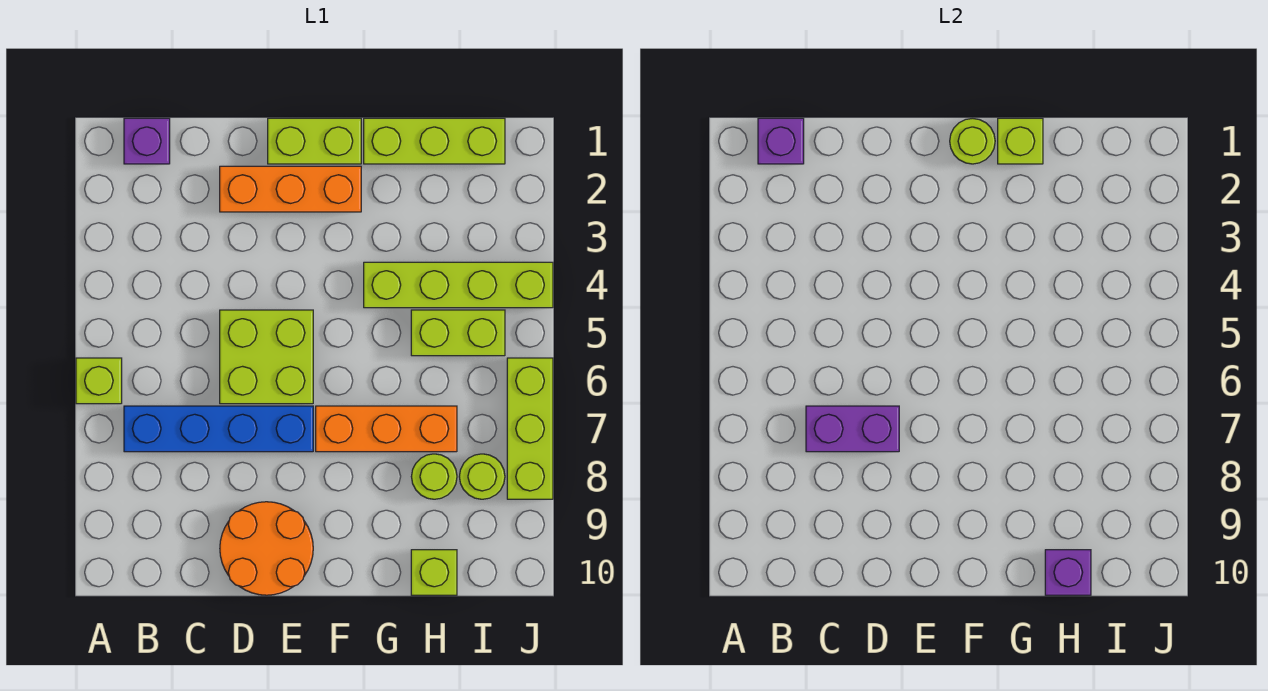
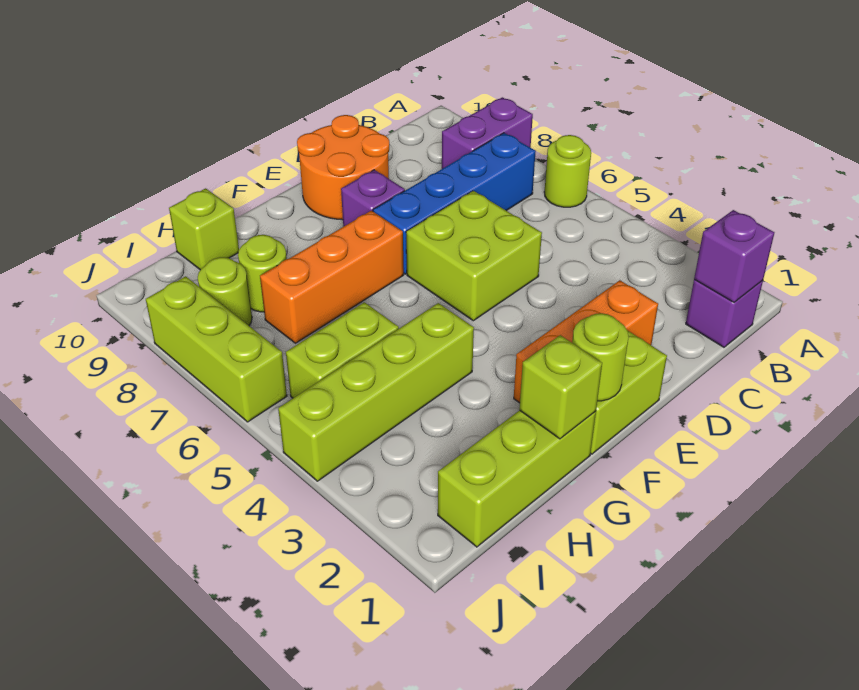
lime 1x1 brick [76,358,122,404] -> lime 1x1 round brick [544,135,591,207]
purple 1x2 brick [806,406,899,452] -> purple 1x2 brick moved to [442,97,533,169]
purple 1x1 brick [1045,550,1091,595] -> purple 1x1 brick moved to [341,170,405,227]

